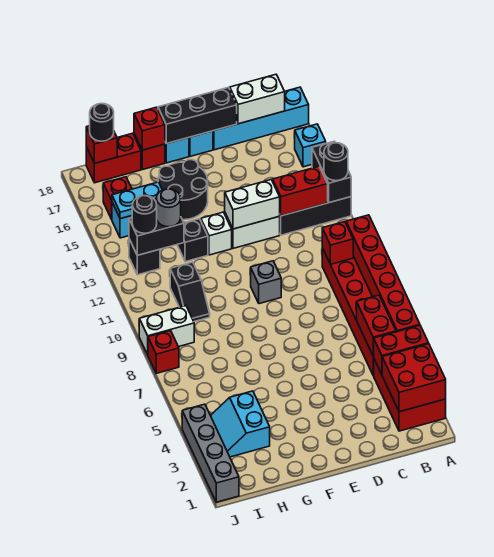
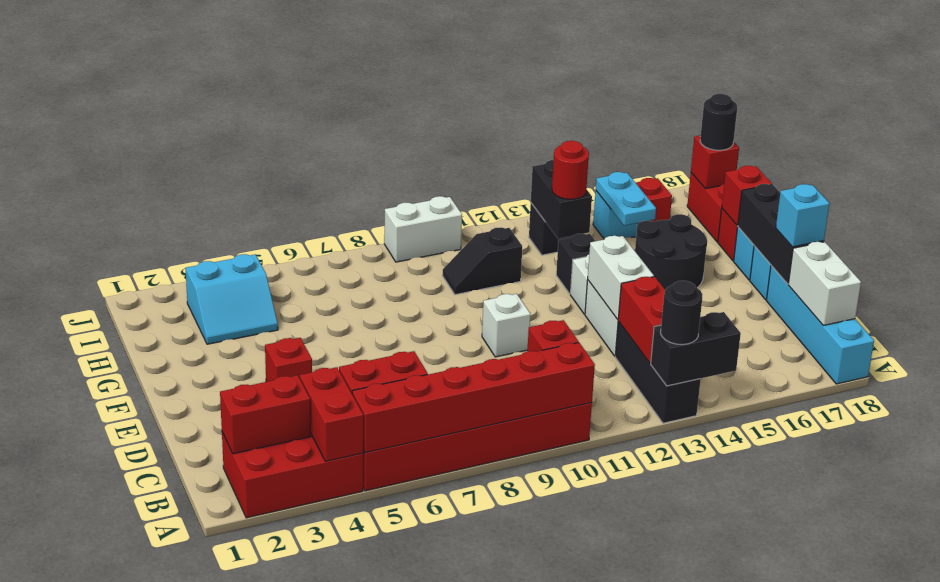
red 2x2 brick [382,344,446,412] -> red 1x2 brick [220,375,311,454]
cyan 1x1 brick [294,124,326,167] -> cyan 1x1 brick moved to [776,184,829,247]
grey 1x1 brick [251,261,281,304] -> white 1x1 brick [482,294,530,357]
cyan 2x2 slope [211,391,270,457] -> cyan 2x2 slope turned to [185,254,278,344]
grey 1x1 round brick [156,189,181,227] -> red 1x1 round brick [552,141,589,199]
white 1x2 brick [139,306,194,355] -> white 1x2 brick turned to [384,196,462,262]
black 1x1 round brick [132,196,157,233] -> none
grey 1x4 brick [182,404,239,502] -> none
red 1x1 brick [148,331,179,373] -> red 1x1 brick moved to [265,338,312,382]

